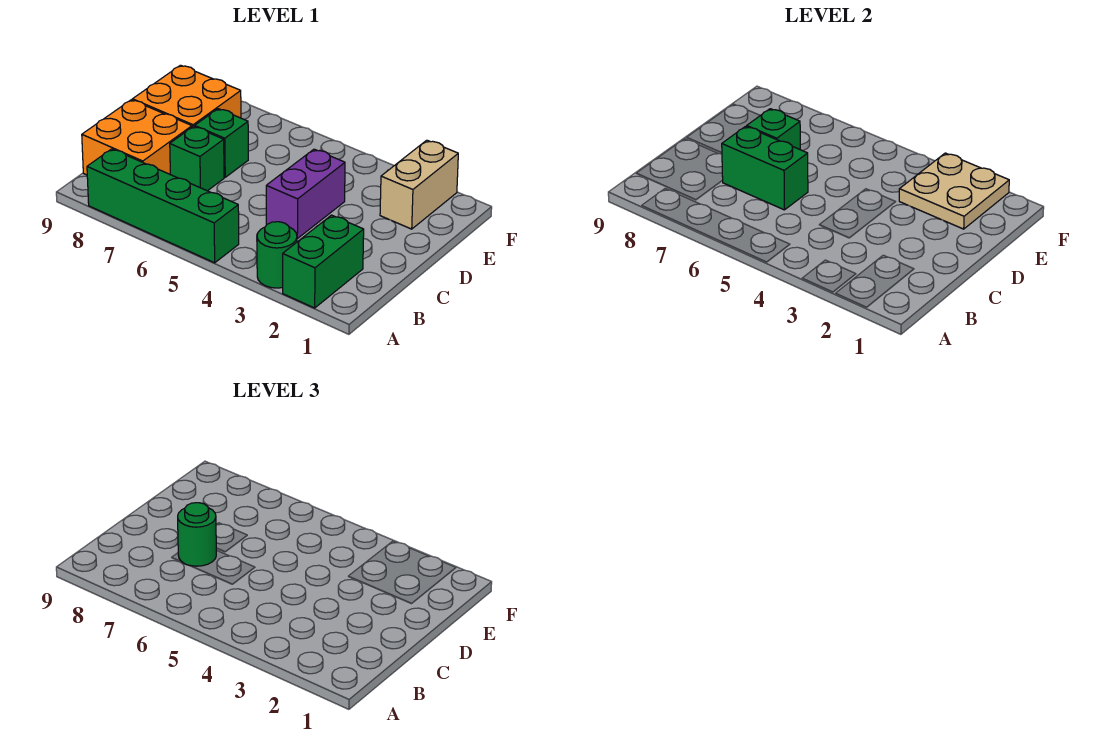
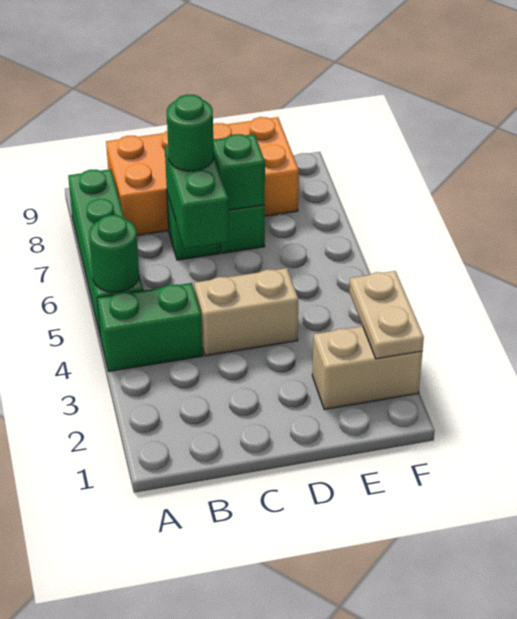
green 1x2 brick [283,215,364,308] -> green 1x2 brick moved to [97,283,203,371]
green 1x1 round brick [257,222,297,288] -> green 1x1 round brick moved to [89,215,139,292]
purple 1x2 brick [266,149,345,238] -> tan 1x2 brick [194,268,298,356]
tan 2x2 plate [899,153,1009,229] -> tan 1x2 plate [349,271,424,359]

